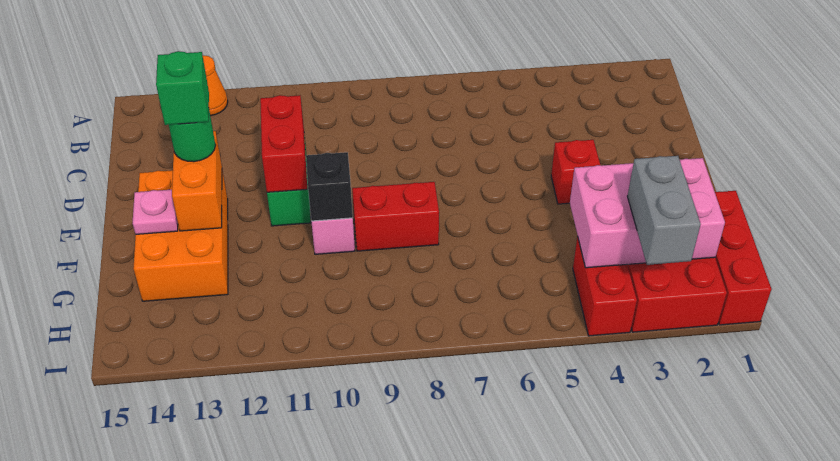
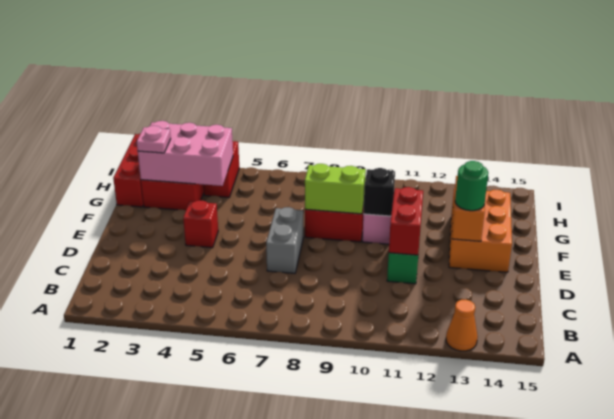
green 1x1 brick [156,51,209,125] -> none
none -> lime 1x2 brick [305,164,366,214]
pink 1x1 plate [133,190,178,234] -> pink 1x1 plate moved to [137,126,171,153]
grey 1x2 brick [627,156,701,265] -> grey 1x2 brick moved to [266,207,303,273]

